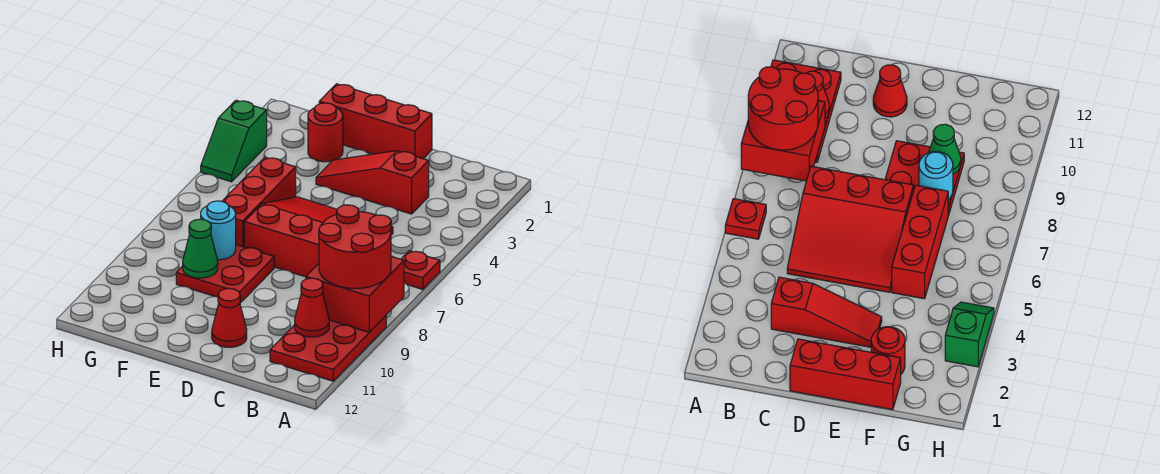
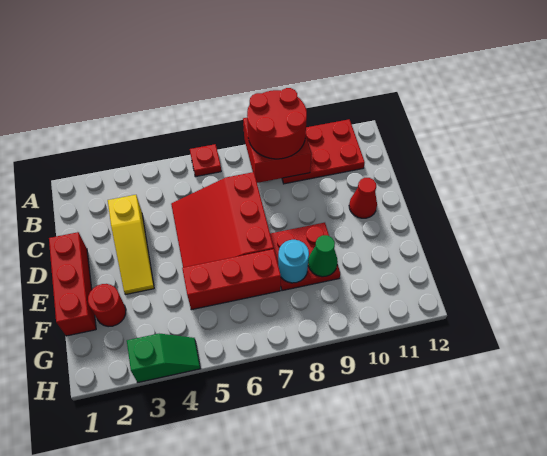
red 1x1 cone [295,278,329,337] -> none
red 1x3 slope [316,151,429,214] -> yellow 1x3 slope [108,195,154,295]

